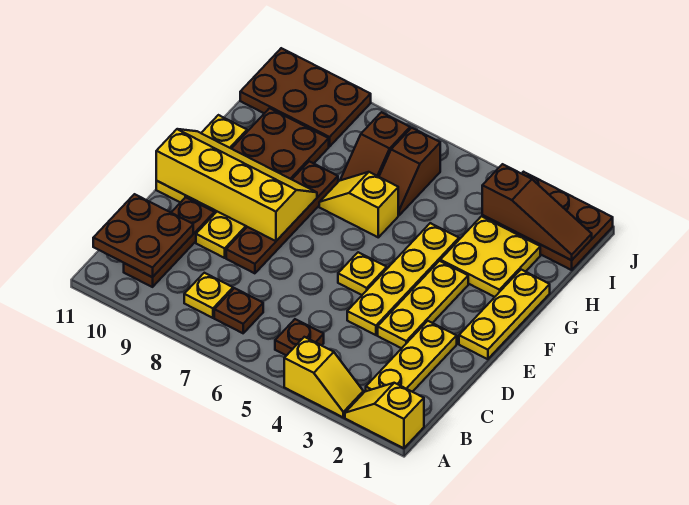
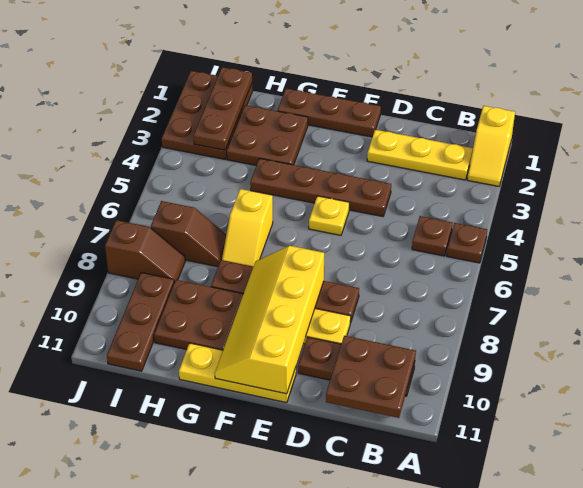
yellow 1x2 slope [284,337,363,417] -> none
brown 1x1 plate [214,288,263,333] -> brown 1x1 plate moved to [447,223,487,263]
yellow 1x1 plate [184,273,233,318] -> none
yellow 1x3 plate [378,261,468,348] -> none
yellow 1x4 plate [347,223,459,335] -> brown 1x4 plate [250,158,391,217]
yellow 1x3 plate [459,270,550,359] -> brown 1x3 plate [277,89,381,137]
yellow 2x2 plate [440,216,540,297] -> brown 2x2 plate [227,105,308,165]
brown 1x2 slope [379,128,440,215] -> brown 1x2 slope moved to [105,220,185,282]
brown 1x3 slope [482,164,592,260] -> brown 1x3 plate [194,67,252,150]
brown 2x3 plate [240,48,371,147] -> brown 1x3 plate [107,273,174,371]

